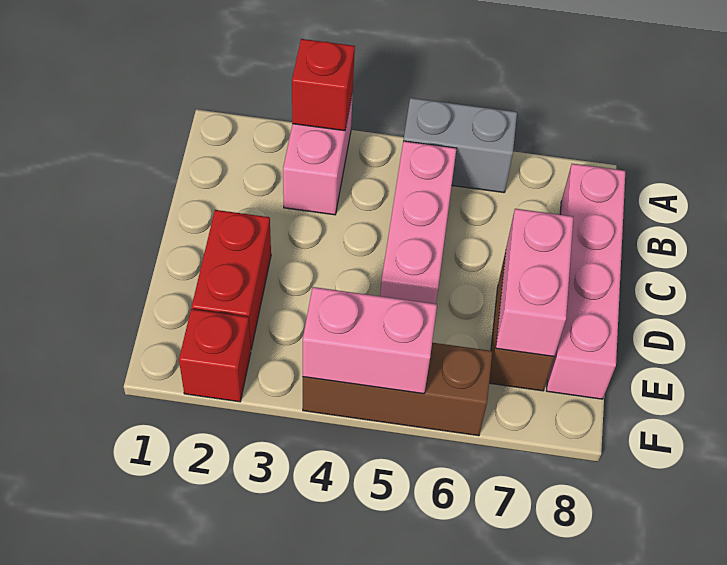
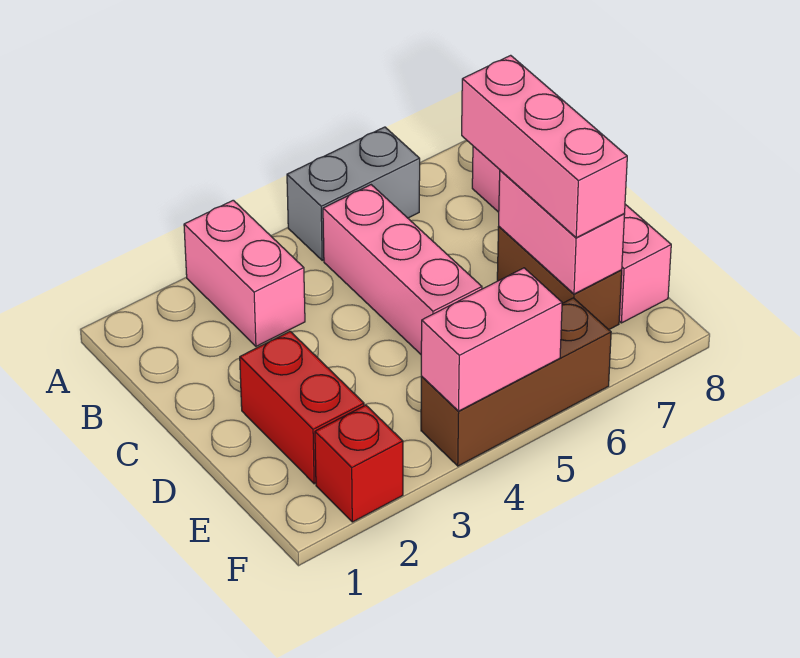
red 1x1 brick [292,39,355,131] -> none
none -> pink 1x3 brick [462,55,627,238]

